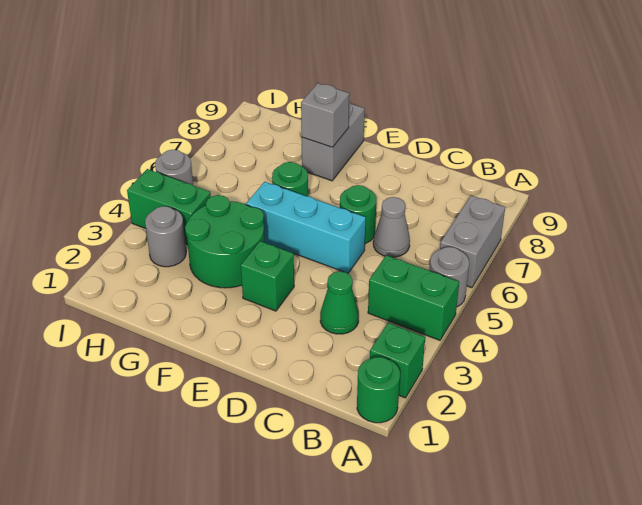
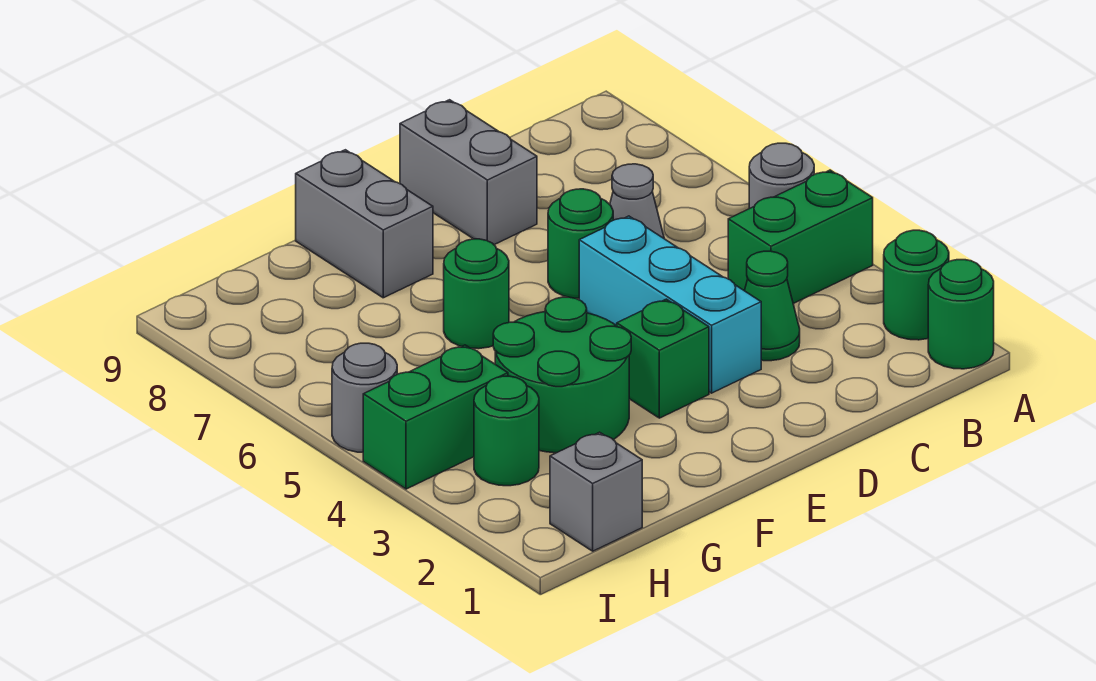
green 1x1 brick [370,323,425,398] -> green 1x1 round brick [884,230,949,340]
grey 1x2 brick [440,196,505,288] -> grey 1x2 brick moved to [400,100,537,245]
cyan 1x3 brick [246,182,366,273] -> cyan 1x3 brick turned to [579,216,761,393]
grey 1x1 brick [301,83,349,147] -> grey 1x1 brick moved to [550,432,642,551]
grey 1x1 round brick [145,206,186,267] -> green 1x1 round brick [474,376,539,486]

